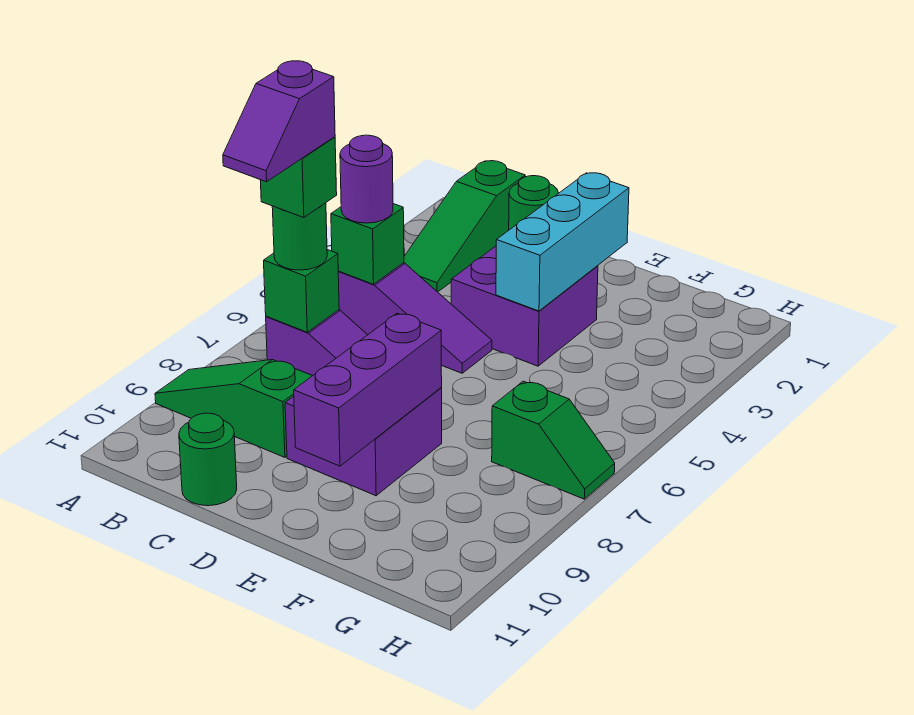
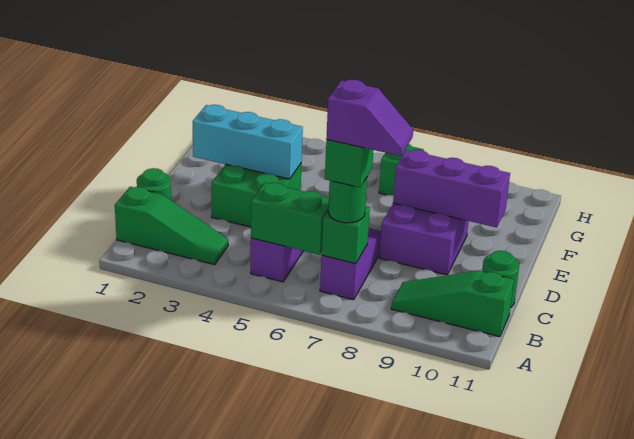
green 1x3 slope [155,360,312,457] -> green 1x3 slope turned to [391,271,514,337]
green 1x1 brick [331,204,404,284] -> green 1x2 brick [251,182,329,255]
purple 1x1 round brick [340,135,393,223] -> none
purple 2x2 brick [451,246,598,366] -> green 2x2 brick [211,163,302,227]

